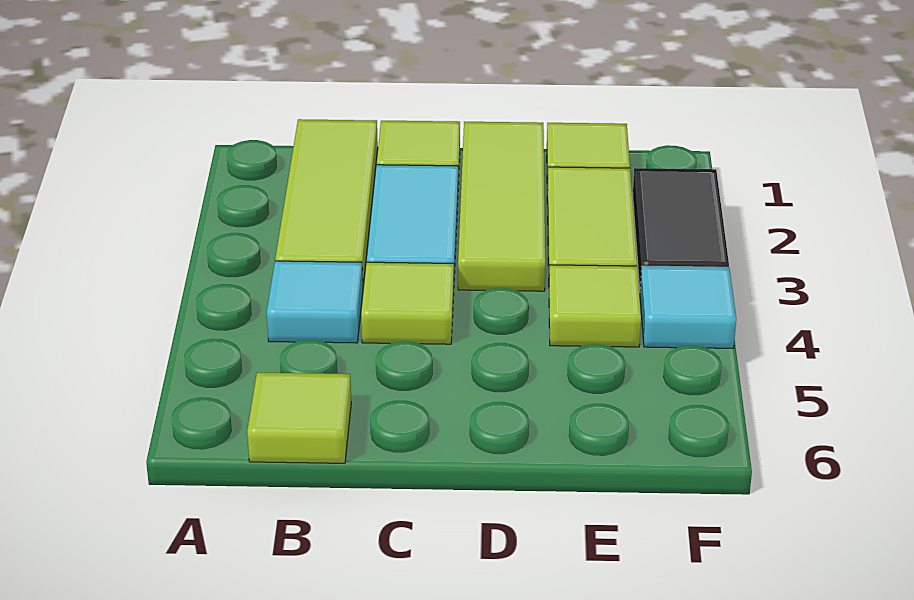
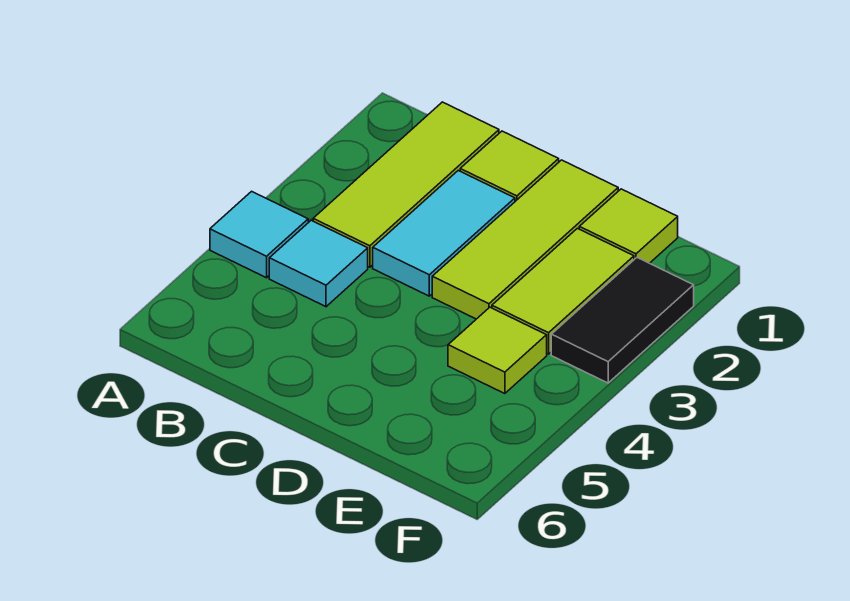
lime 1x1 tile [247,372,351,463] -> none
lime 1x1 tile [361,262,454,344] -> none
cyan 1x1 tile [640,266,736,348] -> cyan 1x1 tile moved to [210,191,308,278]

